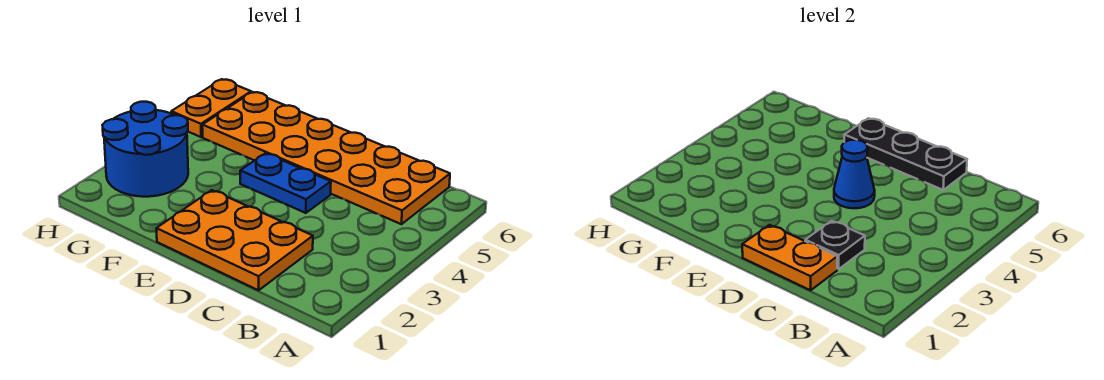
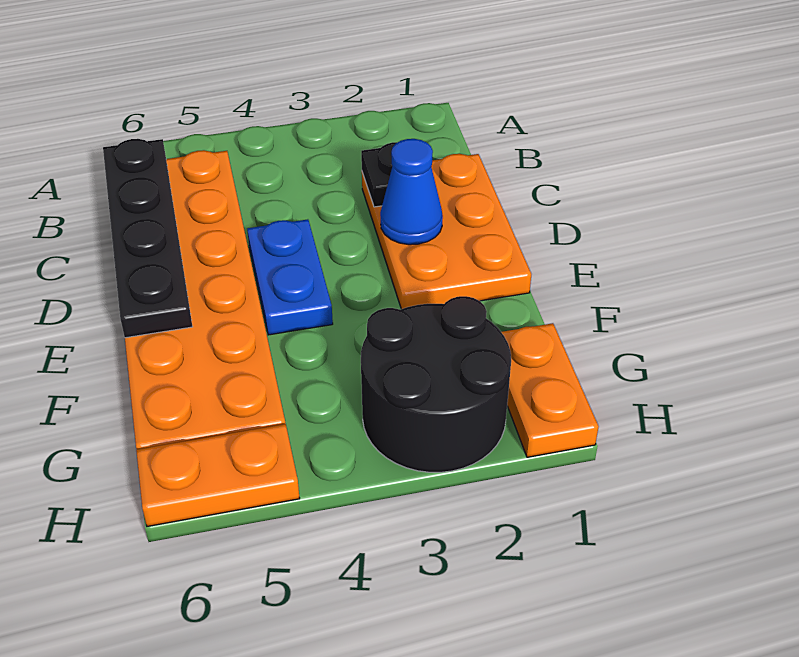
orange 1x2 plate [742,225,837,290] -> orange 1x2 plate moved to [501,323,599,457]
black 1x3 plate [844,118,967,190] -> black 1x4 plate [103,139,192,338]
blue 1x1 cone [834,140,875,208] -> blue 1x1 cone moved to [380,139,443,245]
blue 2x2 round brick [102,102,188,197] -> black 2x2 round brick [361,296,511,472]

